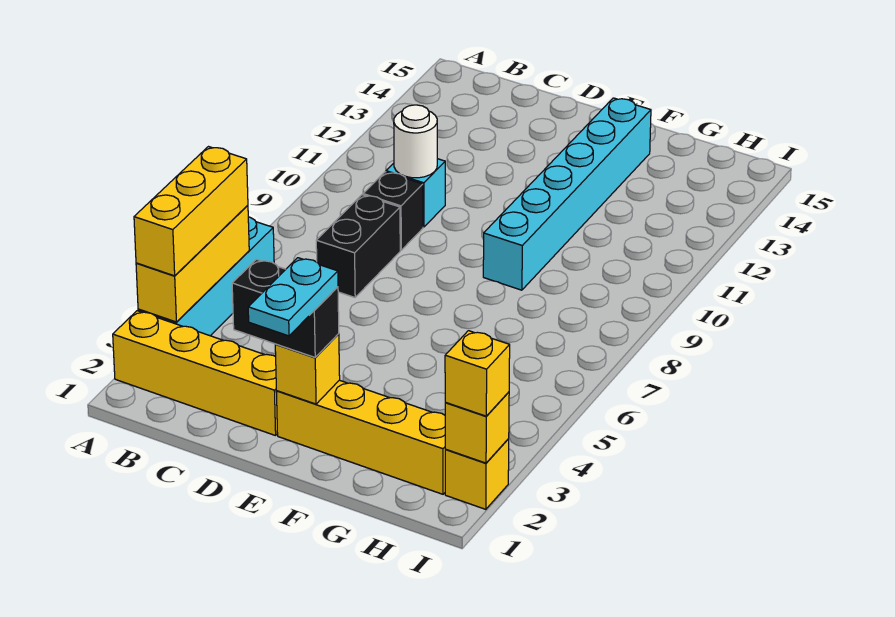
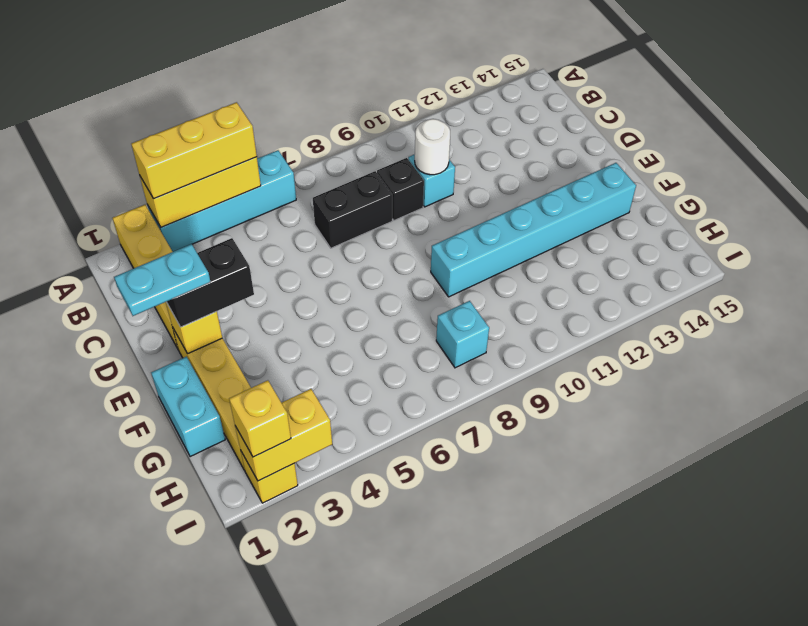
black 1x2 brick [232,259,339,357] -> black 1x2 brick turned to [167,238,254,327]
none -> cyan 1x2 brick [151,357,225,457]
none -> cyan 1x1 brick [436,301,489,368]
yellow 1x1 brick [445,392,509,463] -> yellow 1x2 brick [235,389,332,481]

